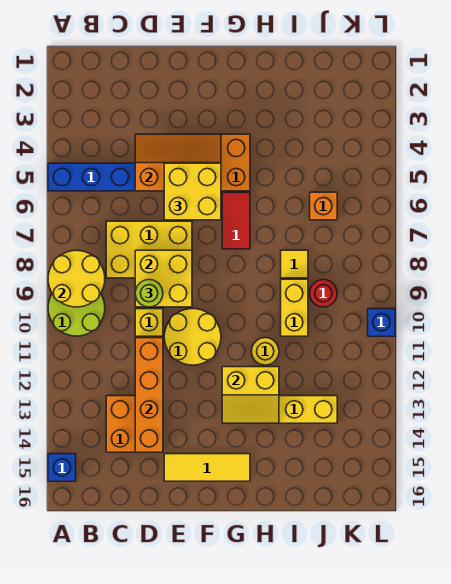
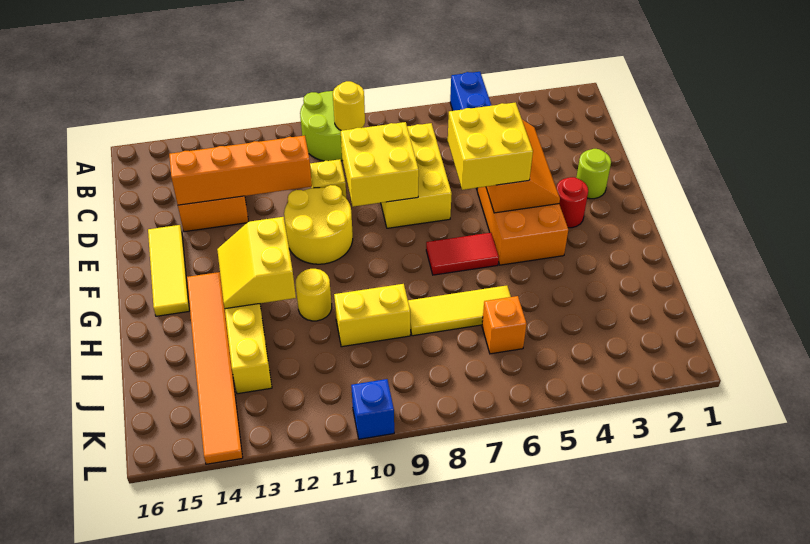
yellow 2x2 round brick [48,250,105,307] -> yellow 1x1 round brick [333,81,365,131]
blue 1x1 brick [48,454,76,481] -> none
lime 1x1 round brick [135,280,163,307] -> lime 1x1 round brick moved to [576,149,611,199]
none -> orange 1x6 tile [187,272,243,464]
yellow 1x1 tile [281,250,308,278] -> yellow 1x3 tile [408,285,511,336]
red 1x1 round brick [310,280,337,307] -> red 1x1 round brick moved to [556,177,588,228]

